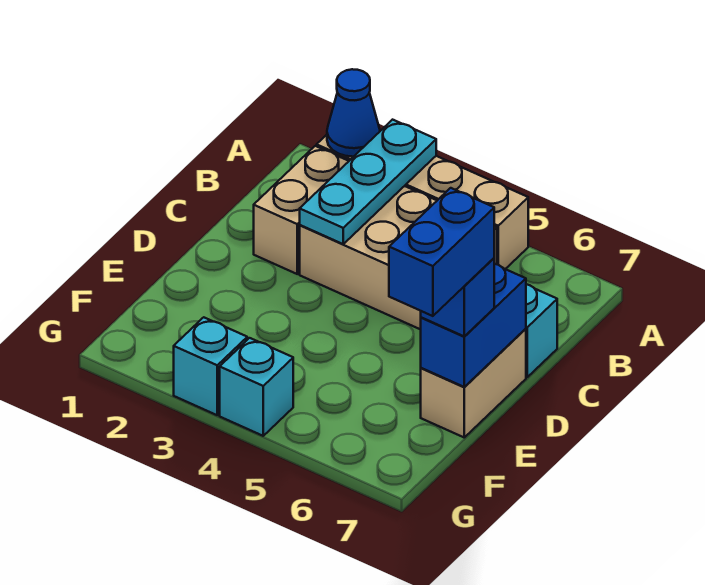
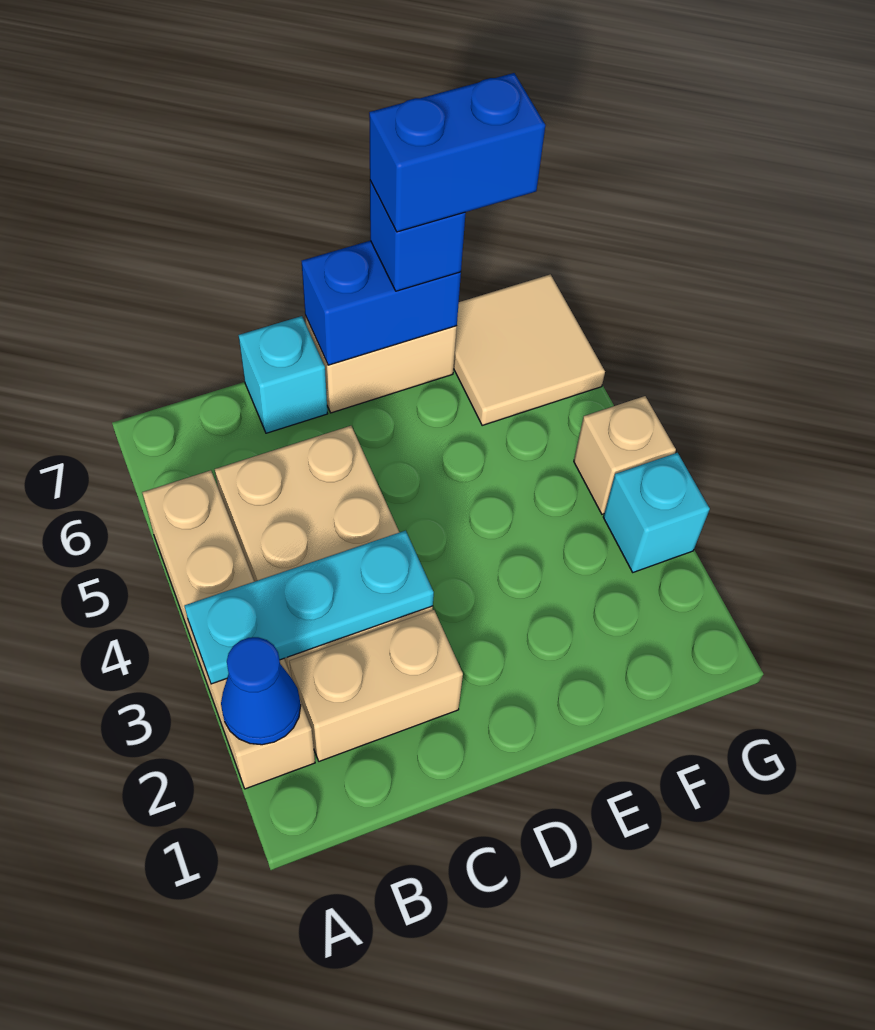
none -> tan 2x2 tile [454,274,605,425]
cyan 1x1 brick [220,338,293,436] -> tan 1x1 brick [574,396,676,514]

